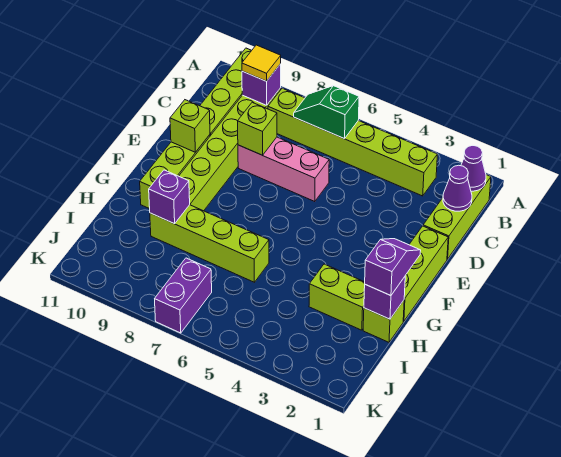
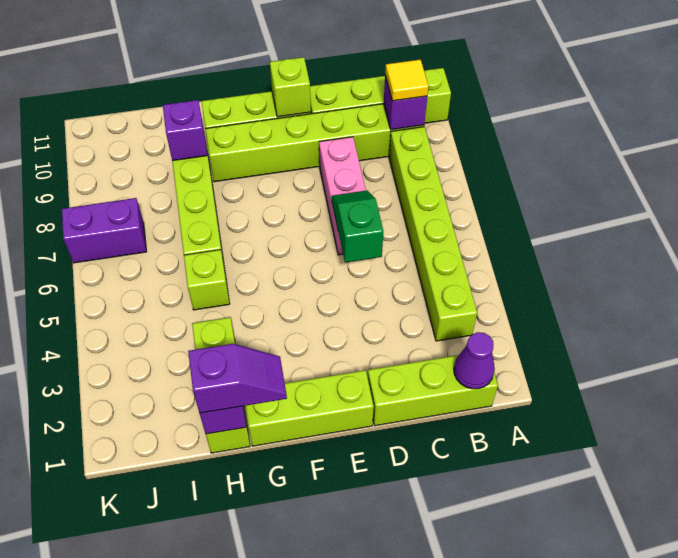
green 1x2 slope [294,86,359,139] -> green 1x2 slope moved to [332,190,383,263]
purple 1x1 cone [443,165,472,211] -> none
lime 1x1 brick [238,102,277,155] -> lime 1x1 brick moved to [184,250,230,310]

